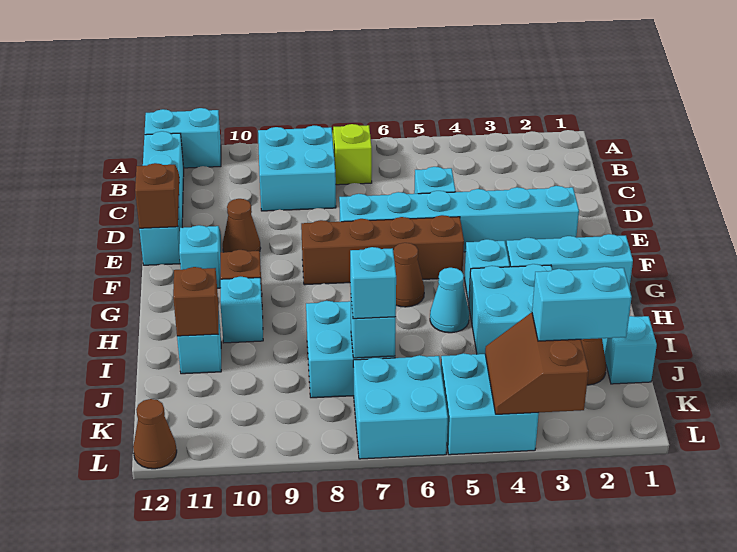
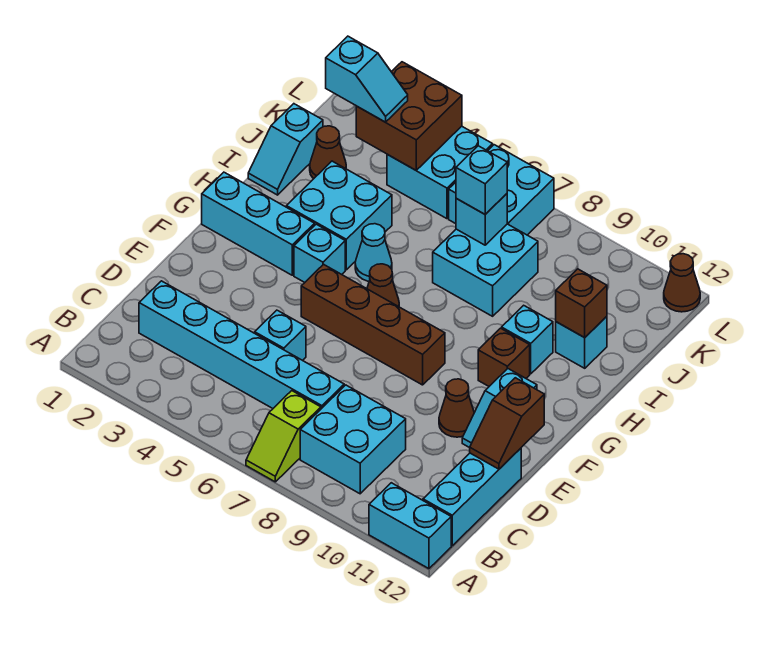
cyan 1x4 brick [139,131,184,265] -> cyan 1x3 brick [423,448,521,546]
cyan 1x6 brick [339,186,579,252] -> cyan 1x6 brick moved to [139,281,344,409]
cyan 1x2 brick [532,267,632,341] -> cyan 1x2 slope [326,36,408,122]
brown 2x2 slope [485,313,588,414] -> brown 2x2 brick [356,62,462,170]

